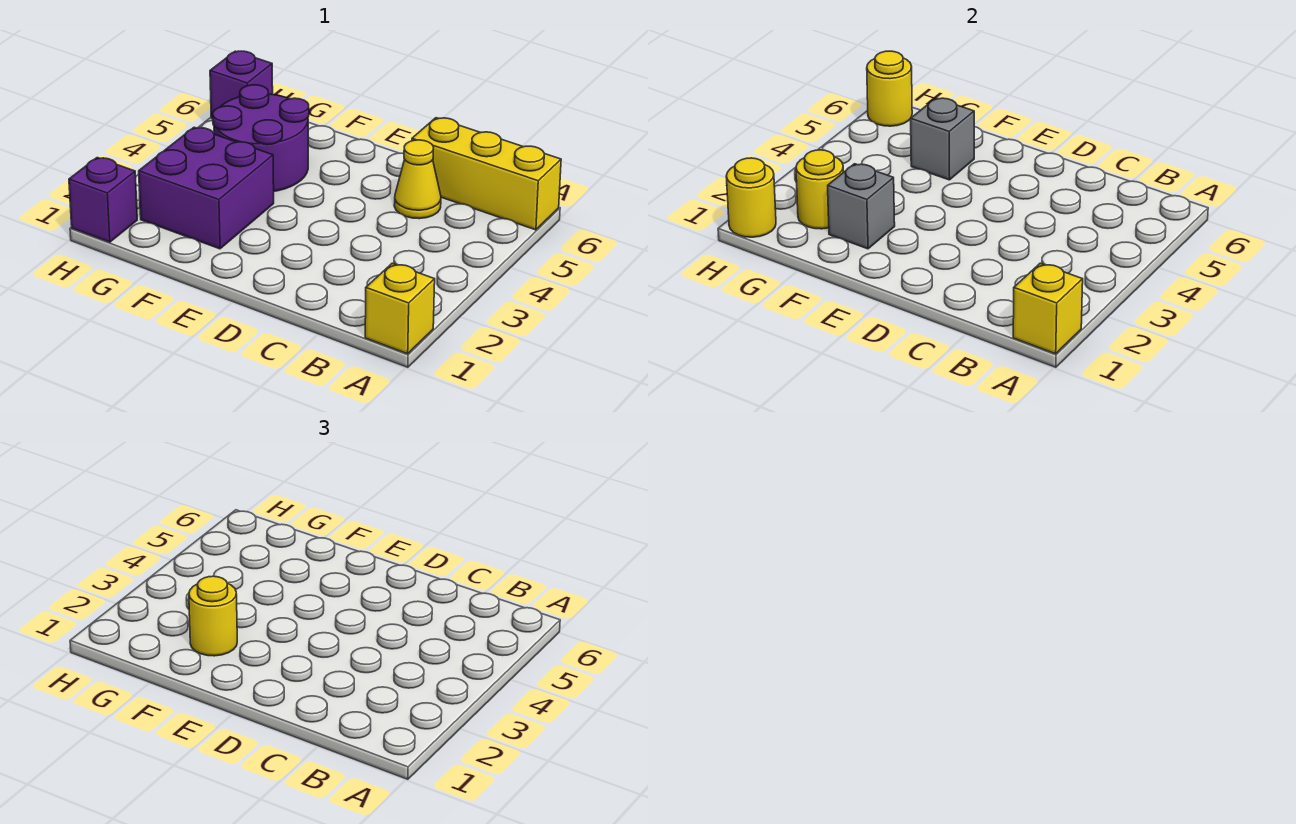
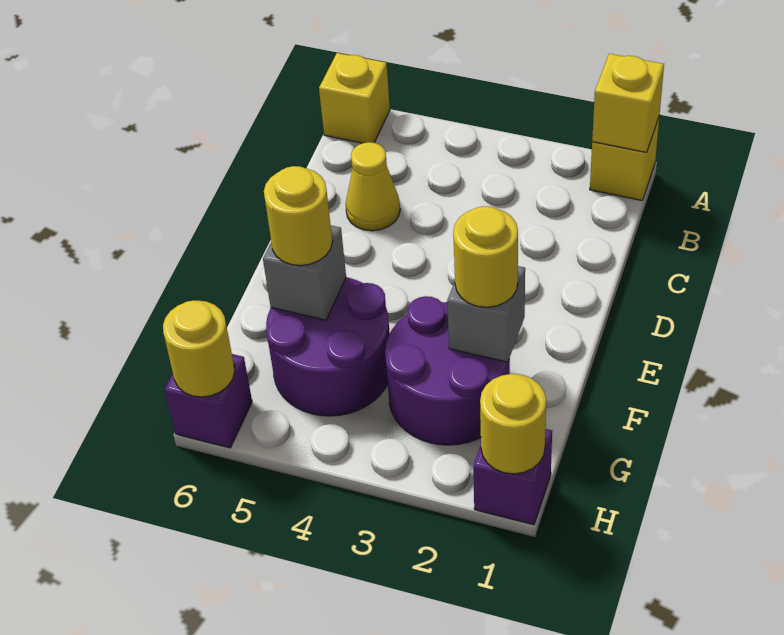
yellow 1x3 brick [412,118,561,230] -> yellow 1x1 brick [319,53,390,143]
purple 2x2 brick [139,127,274,249] -> purple 2x2 round brick [385,296,510,445]
yellow 1x1 round brick [796,150,843,229] -> yellow 1x1 round brick moved to [264,166,332,266]

